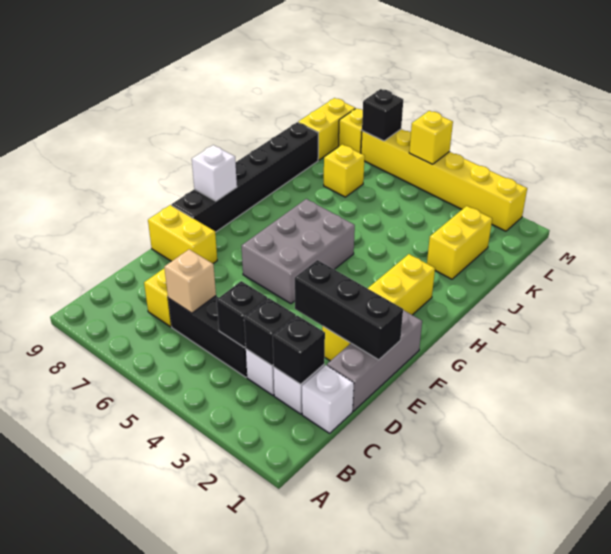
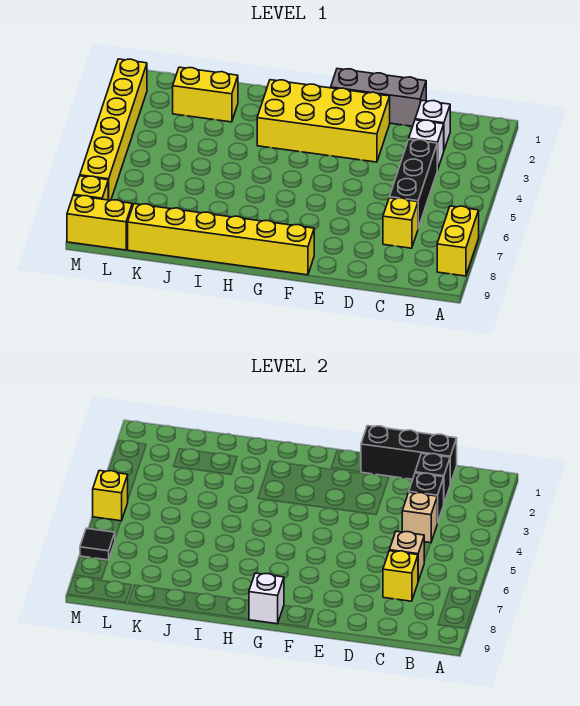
white 1x1 brick [302,365,354,433] -> none
black 1x1 brick [217,281,267,348] -> tan 1x1 brick [402,492,437,543]
black 1x3 brick [295,260,403,360] -> black 1x3 brick turned to [361,426,457,484]
yellow 1x4 brick [322,254,435,361] -> yellow 2x4 brick [257,80,390,162]
yellow 1x2 brick [148,205,217,263] -> yellow 1x2 brick moved to [437,206,479,276]
grey 2x3 brick [242,199,355,304] -> none
black 1x6 brick [172,122,318,232] -> yellow 1x6 brick [128,204,314,275]
yellow 1x1 brick [324,144,365,197] -> yellow 1x1 brick moved to [383,551,418,601]
black 1x1 brick [362,89,403,141] -> black 1x1 tile [80,528,115,560]

